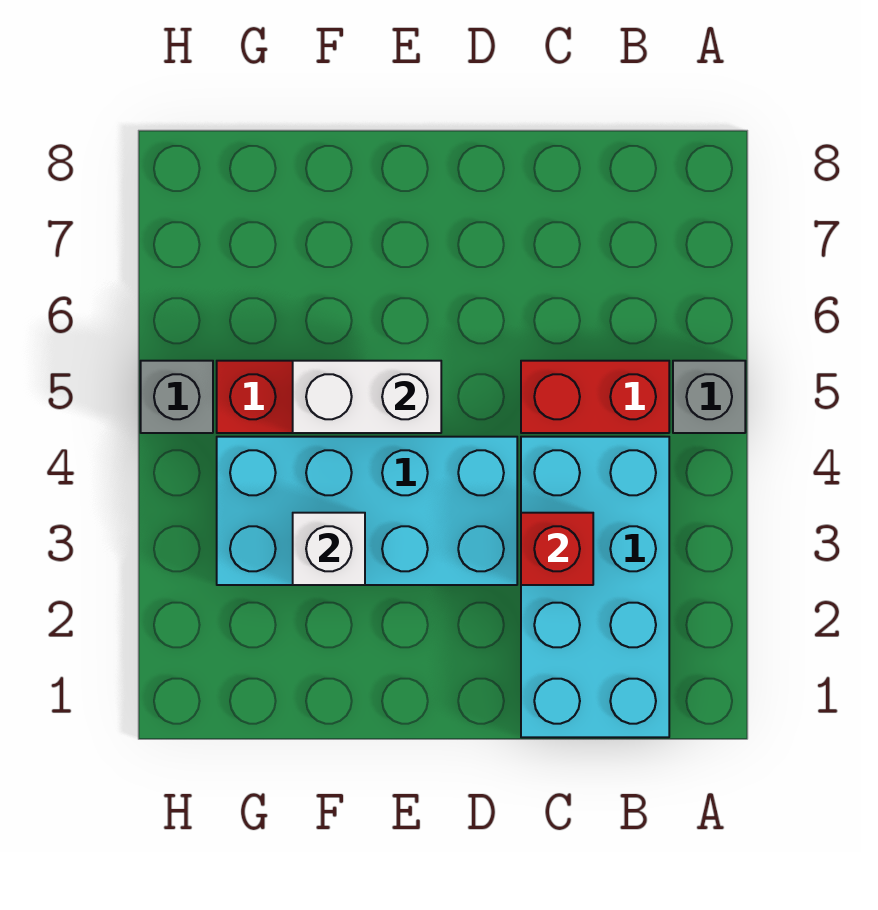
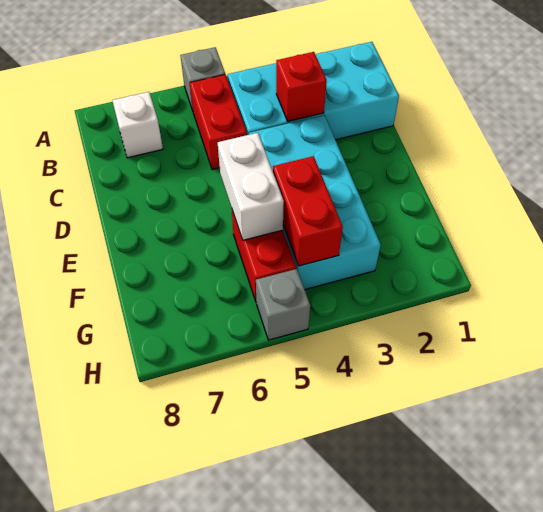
white 1x1 brick [293,513,365,585] -> white 1x1 brick moved to [112,92,163,158]
none -> red 1x2 brick [273,156,343,266]

